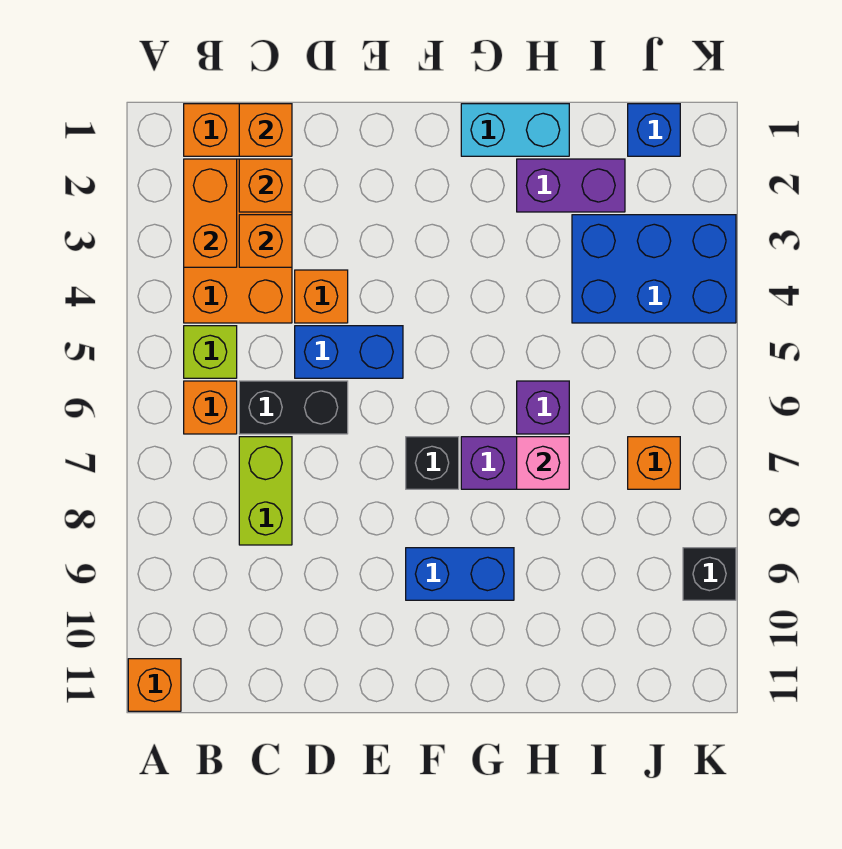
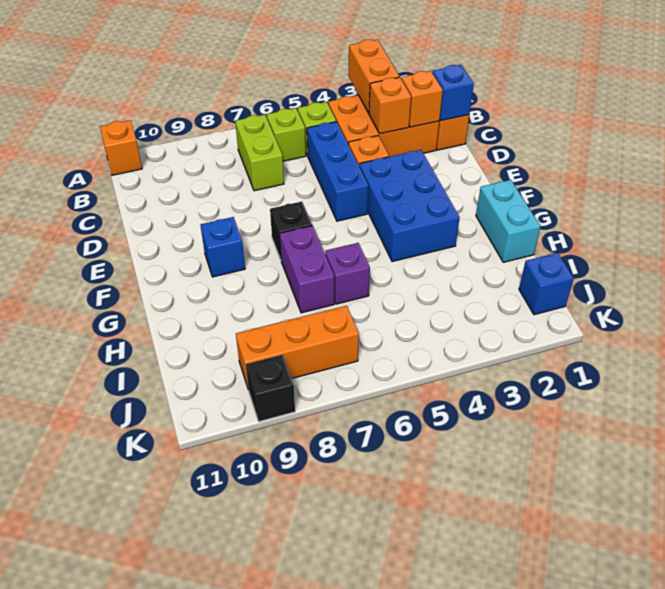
orange 1x2 brick [184,159,237,267] -> orange 1x2 brick turned to [348,40,399,113]
orange 1x1 brick [184,381,237,434] -> lime 1x1 brick [267,108,306,161]
orange 1x1 brick [239,104,292,156] -> blue 1x1 brick [432,65,474,121]
black 1x2 brick [239,381,348,434] -> none
lime 1x2 brick [239,437,292,545] -> lime 1x2 brick turned to [235,114,284,191]
blue 1x2 brick [295,326,403,378] -> blue 1x3 brick [307,122,368,221]
blue 1x2 brick [406,548,514,600] -> blue 1x1 brick [201,217,245,277]
purple 1x2 brick [517,159,625,212] -> none
pink 1x1 brick [517,437,569,489] -> none
blue 2x3 brick [572,215,736,323] -> blue 2x3 brick moved to [359,150,460,262]
orange 1x1 brick [628,437,680,489] -> orange 1x3 brick [236,306,359,390]

